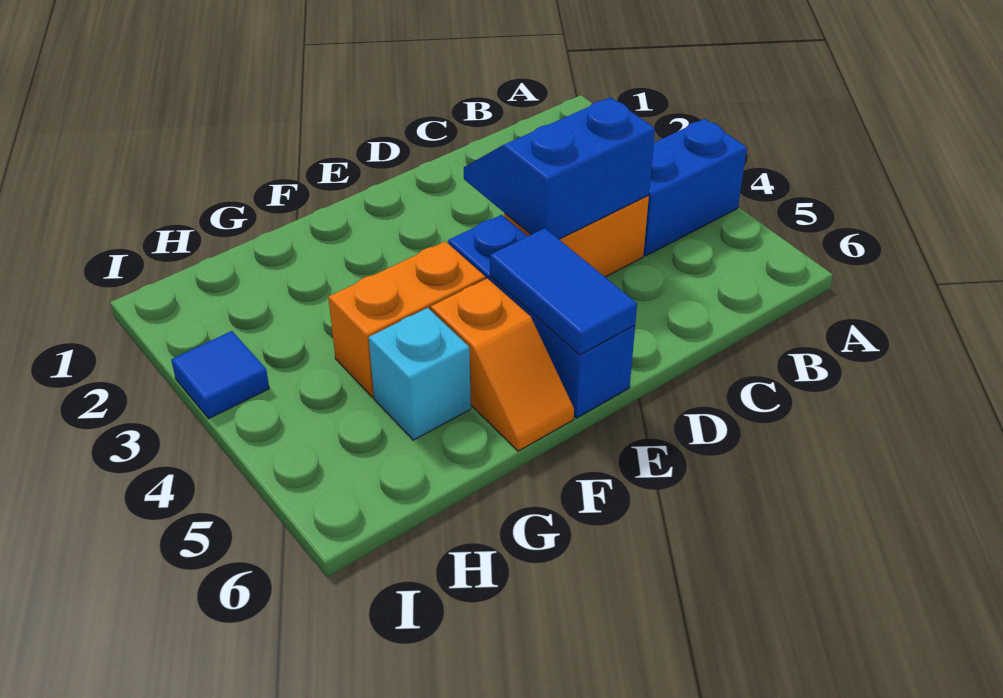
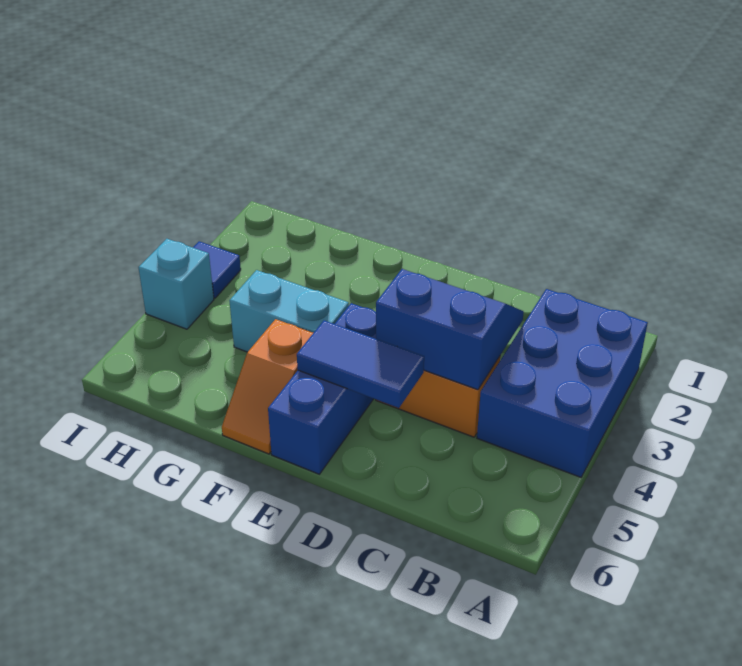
blue 1x2 brick [644,119,747,256] -> blue 2x3 brick [477,289,648,477]
blue 1x2 tile [490,228,637,355] -> blue 1x2 tile turned to [297,320,424,408]
orange 1x2 brick [328,241,485,397] -> cyan 1x2 brick [229,270,349,352]
cyan 1x1 brick [369,308,471,440] -> cyan 1x1 brick moved to [138,239,214,329]

